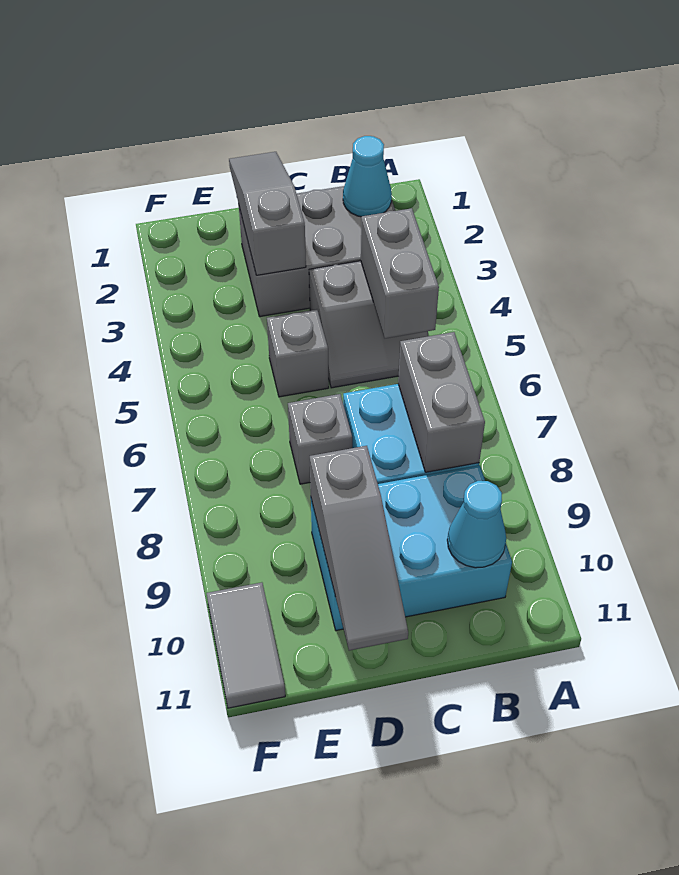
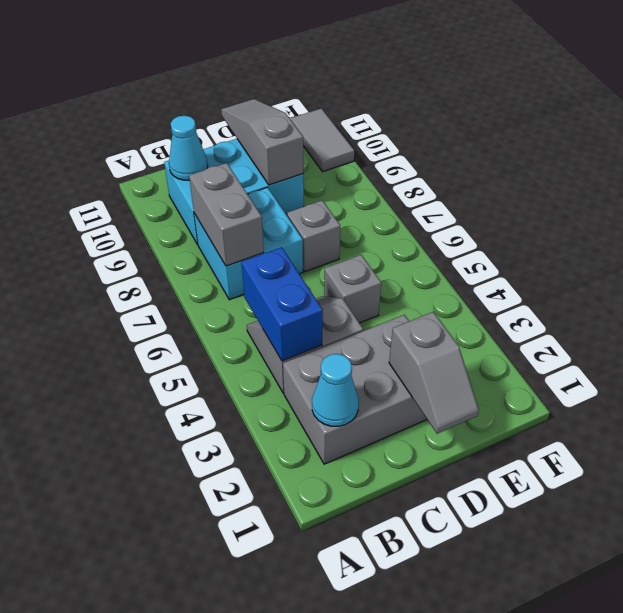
grey 1x2 brick [361,208,439,338] -> blue 1x2 brick [242,247,323,361]
grey 1x3 slope [229,152,306,275] -> grey 1x2 slope [389,312,479,434]

